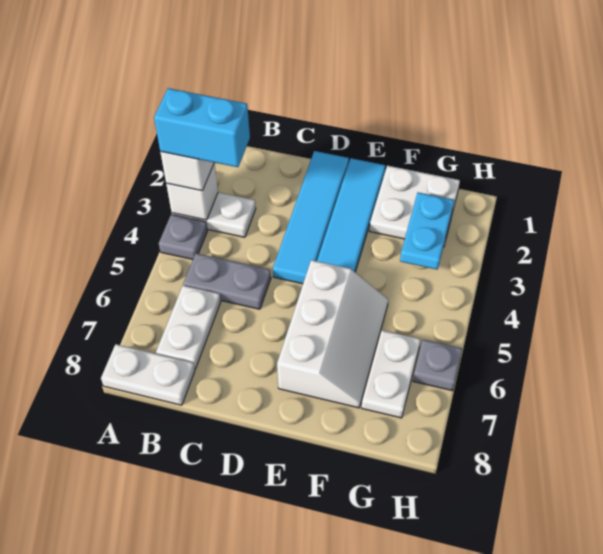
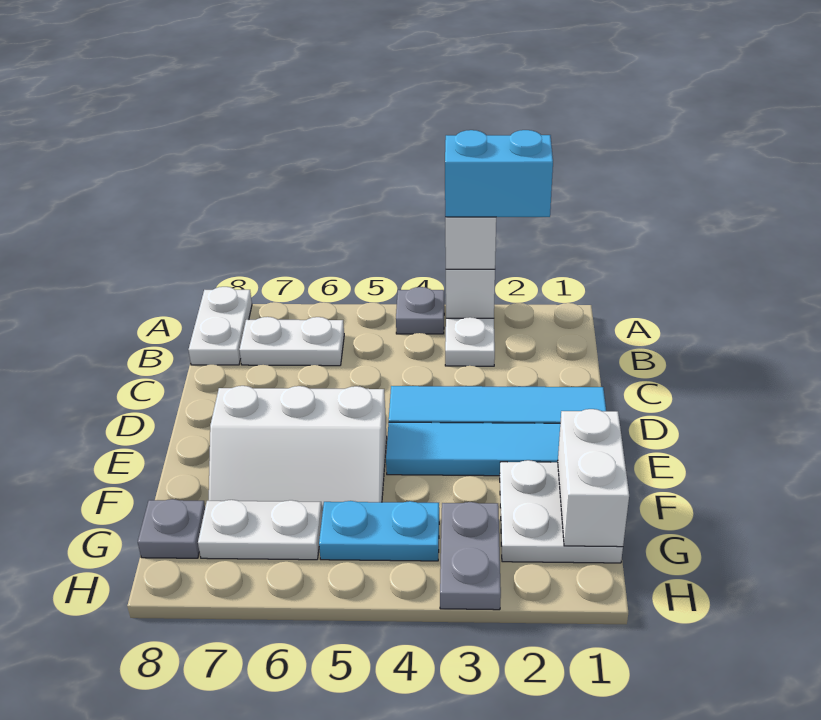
cyan 1x2 brick [154,88,250,167] -> cyan 1x2 brick turned to [445,130,553,217]
grey 1x2 plate [183,253,271,309] -> grey 1x2 plate moved to [440,502,501,610]
none -> white 1x2 brick [558,409,629,547]
cyan 1x2 plate [400,192,454,270] -> cyan 1x2 plate moved to [319,501,439,561]
grey 1x1 plate [413,340,462,391] -> grey 1x1 plate moved to [138,499,205,558]

